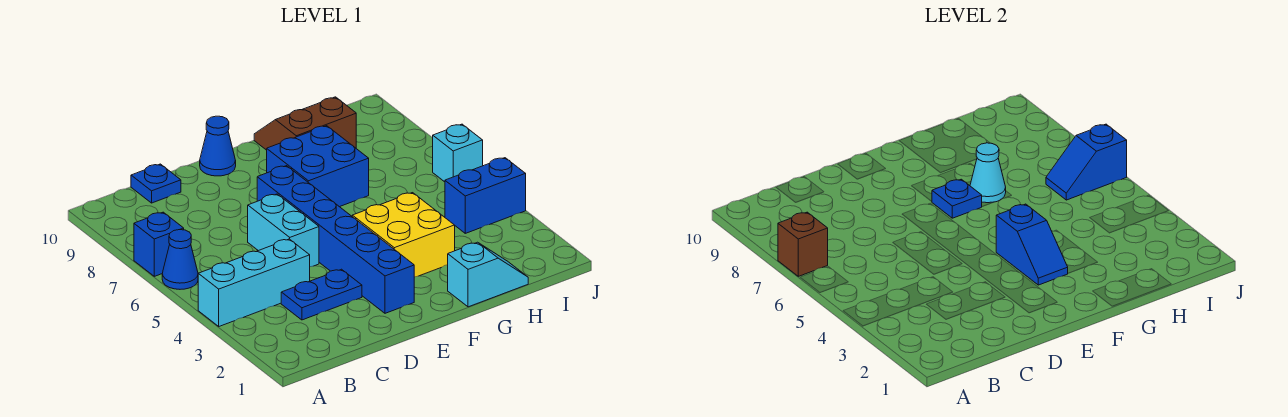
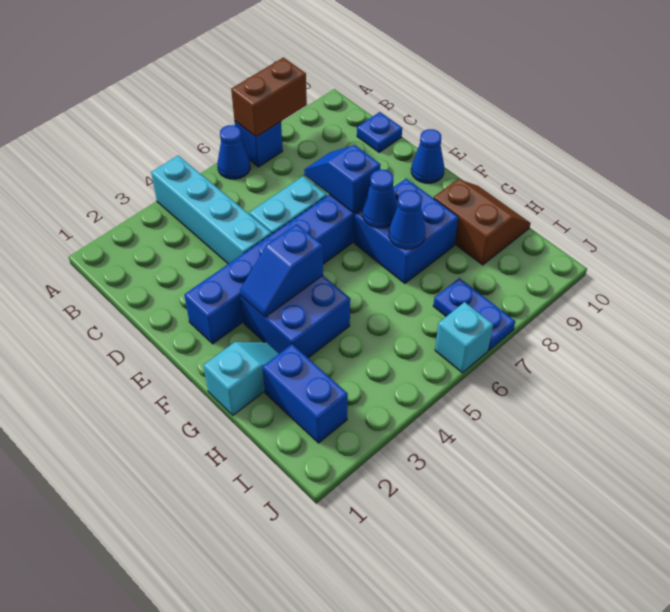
cyan 1x3 brick [198,239,310,326] -> cyan 1x4 brick [151,155,271,264]
brown 1x1 brick [778,212,828,276] -> brown 1x2 brick [231,57,307,137]
blue 1x2 plate [281,269,362,320] -> blue 1x2 plate moved to [433,278,515,350]
yellow 2x2 brick [352,193,455,277] -> blue 2x2 brick [240,276,350,358]
blue 1x1 plate [932,179,982,218] -> blue 1x1 cone [363,170,398,228]
cyan 1x2 slope [448,242,528,307] -> cyan 1x2 slope turned to [203,342,279,415]
cyan 1x1 cone [970,143,1006,203] -> blue 1x1 cone [389,190,426,249]
blue 1x2 brick [445,158,526,233] -> blue 1x2 brick moved to [263,344,348,443]
blue 1x2 slope [1046,124,1127,200] -> blue 1x2 slope moved to [304,145,380,213]

